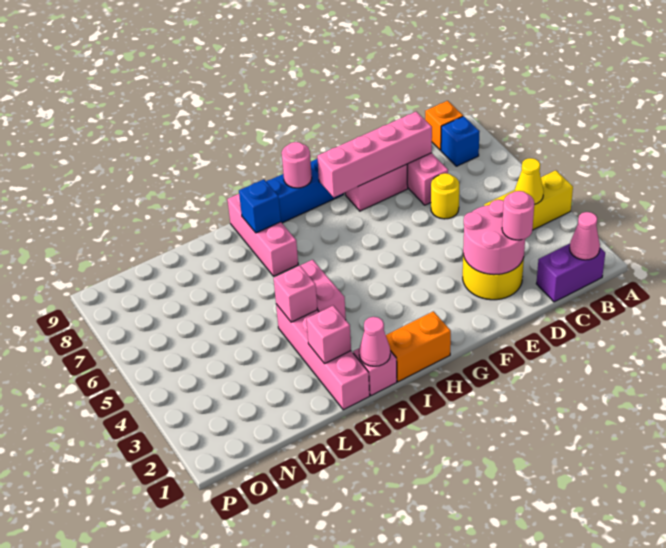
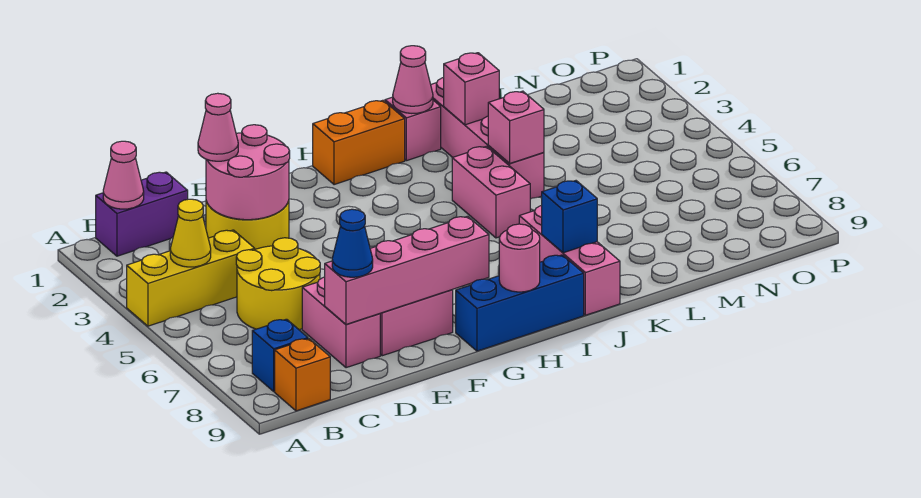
pink 1x1 round brick [502,191,534,240] -> pink 1x1 cone [198,93,238,161]
yellow 1x1 round brick [431,173,459,219] -> yellow 2x2 round brick [236,238,320,330]
none -> blue 1x1 cone [332,209,373,277]

